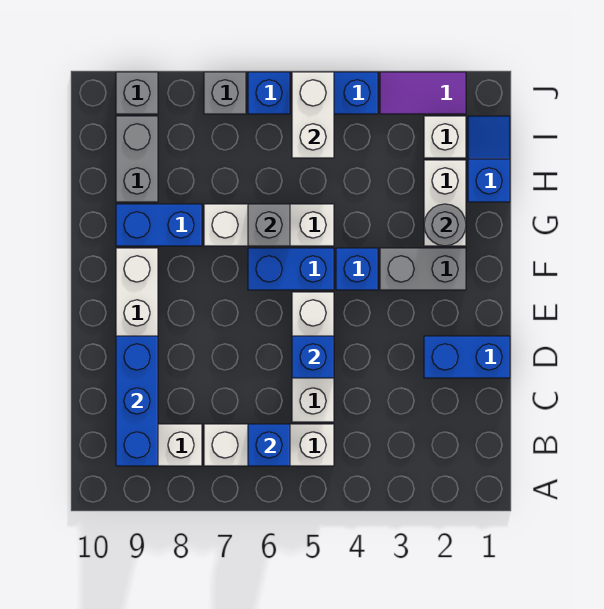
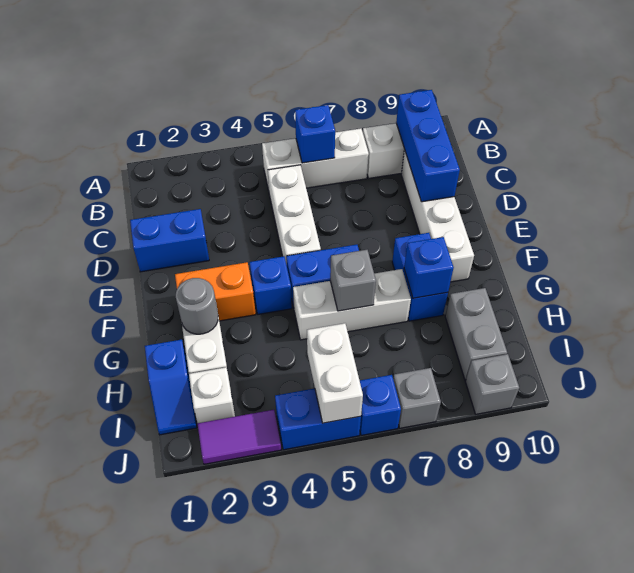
blue 1x1 brick [292,336,334,378] -> blue 1x1 brick moved to [404,237,454,298]
grey 1x2 brick [380,248,466,290] -> orange 1x2 brick [175,262,256,321]
blue 1x2 brick [116,204,202,246] -> blue 1x2 brick turned to [392,233,448,321]

